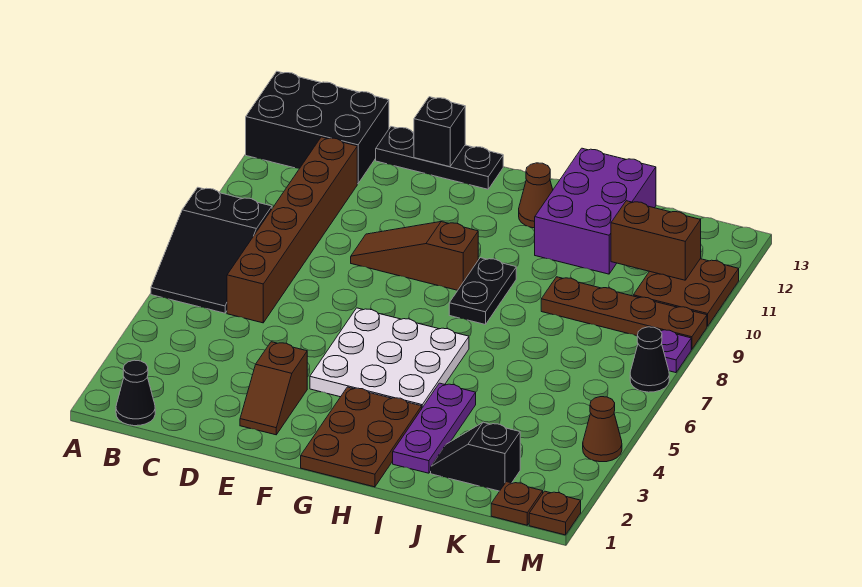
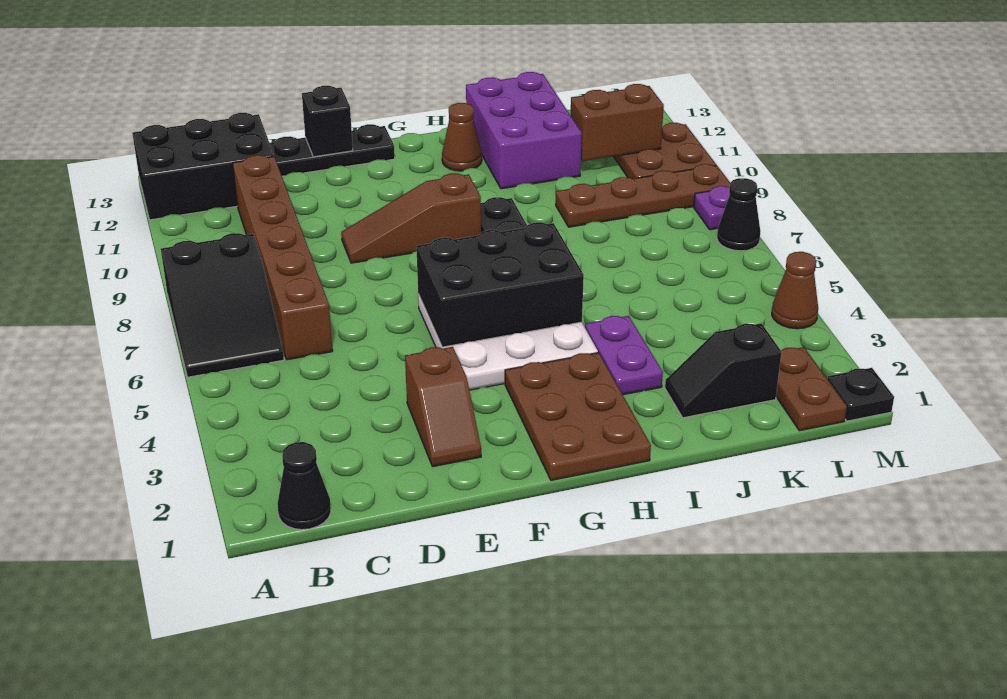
none -> black 2x3 brick [416,222,584,347]
purple 1x3 plate [393,383,476,473] -> purple 1x2 plate [585,316,663,395]
brown 1x1 plate [491,482,543,525] -> brown 1x2 plate [776,347,847,431]
brown 1x1 plate [529,491,581,535] -> black 1x1 plate [827,368,894,421]

